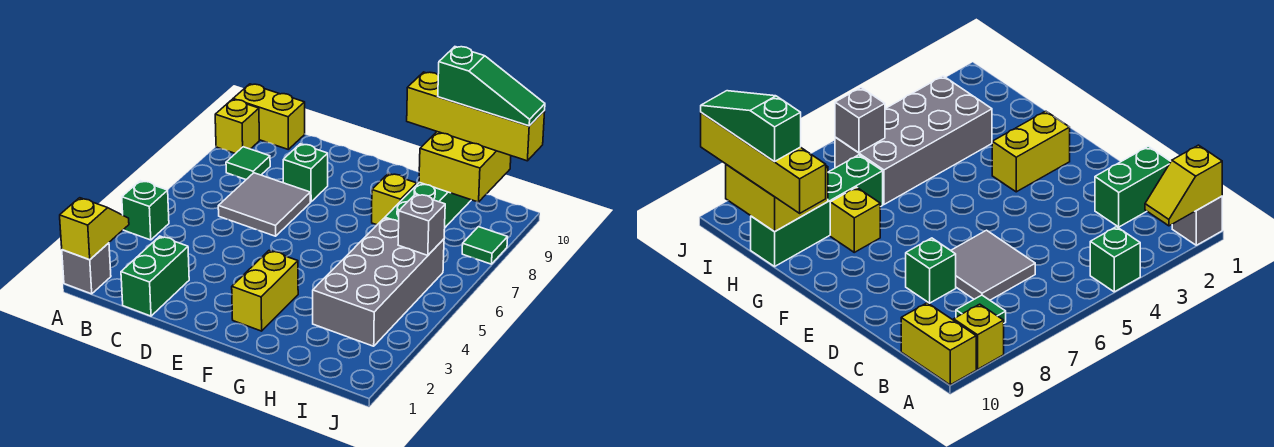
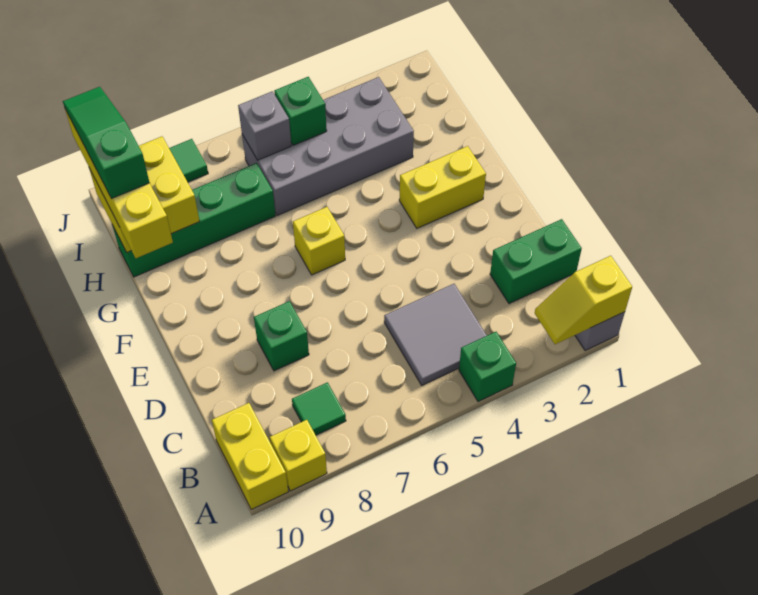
grey 2x2 tile [218,173,310,236] -> grey 2x2 tile moved to [384,284,487,385]
yellow 1x1 brick [372,174,417,225] -> yellow 1x1 brick moved to [293,207,345,275]
none -> green 1x1 brick [274,77,327,145]

